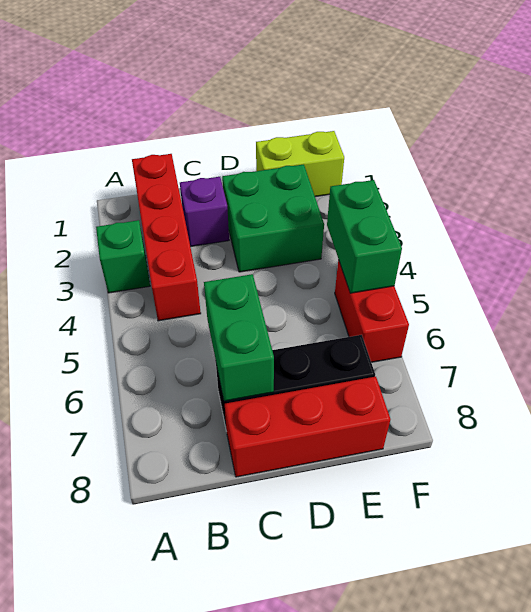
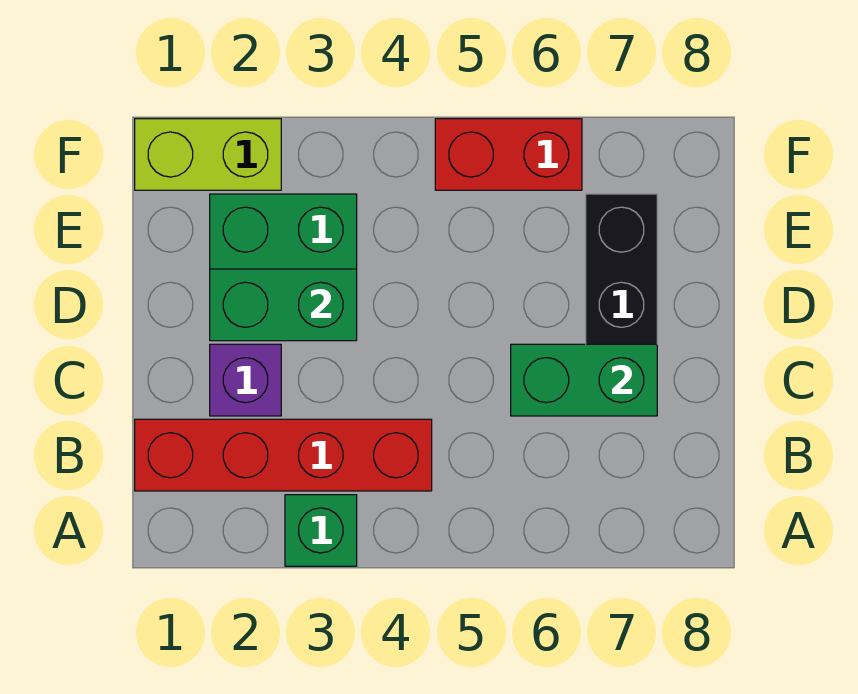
red 1x3 brick [225,377,390,477] -> none
lime 1x2 brick [256,131,344,197] -> lime 1x2 brick turned to [135,119,281,190]
green 1x2 brick [327,180,402,293] -> green 1x2 brick moved to [210,269,357,341]

